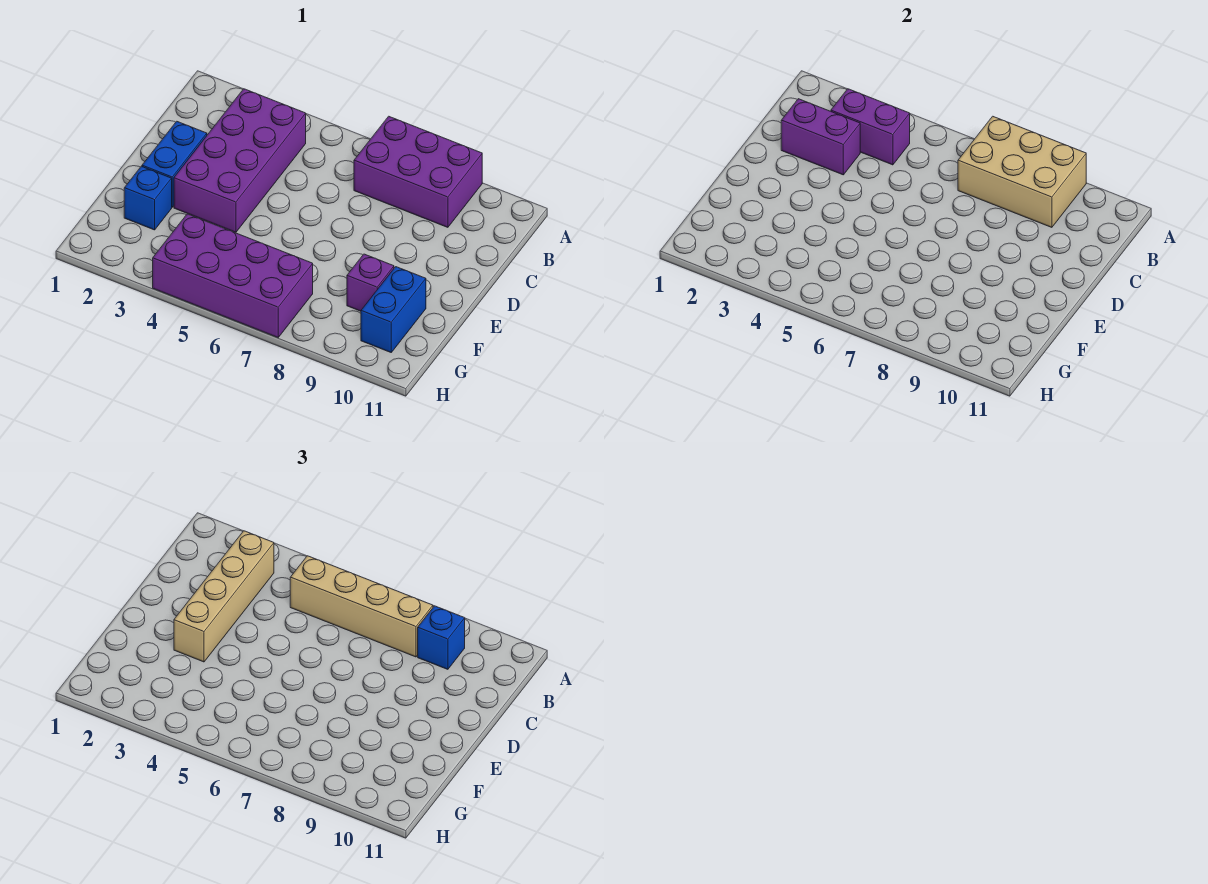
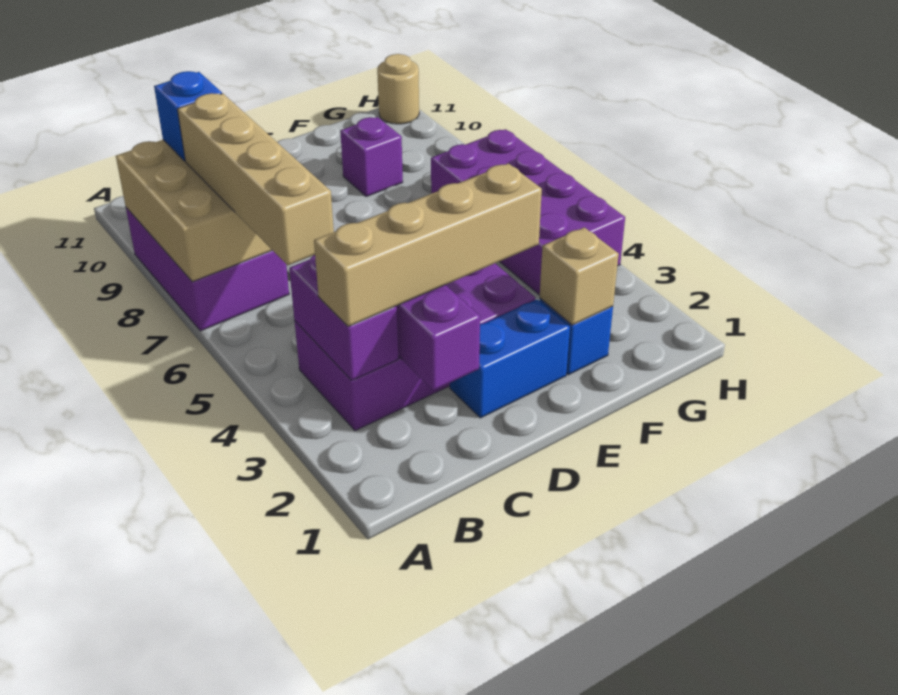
none -> tan 1x1 brick [540,227,619,325]
blue 1x2 brick [361,267,426,352] -> none
none -> tan 1x1 round brick [377,54,419,124]

